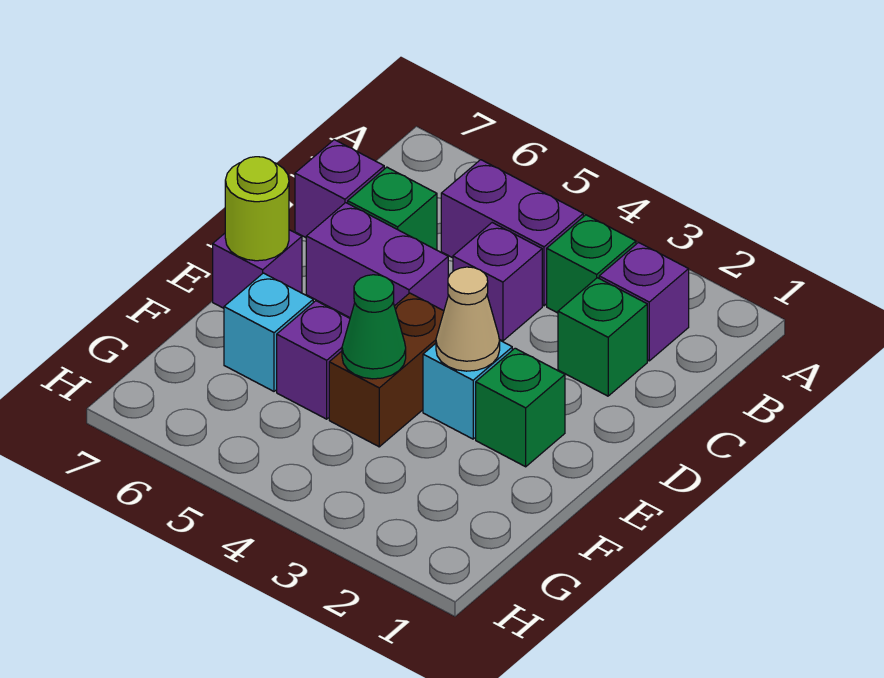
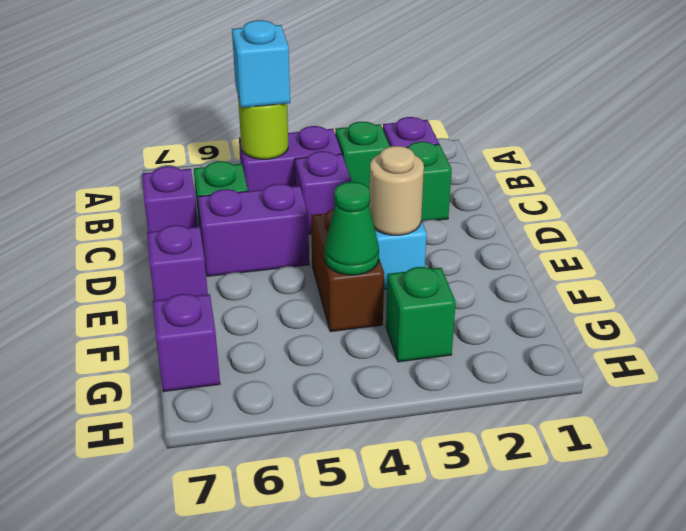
green 1x1 brick [476,348,565,467] -> green 1x1 brick moved to [386,267,456,362]
tan 1x1 cone [436,267,500,371] -> tan 1x1 round brick [369,146,424,235]
lime 1x1 round brick [225,157,289,261] -> lime 1x1 round brick moved to [238,98,288,159]
purple 1x1 brick [277,301,350,419] -> purple 1x1 brick moved to [153,294,220,392]
cyan 1x1 brick [224,273,313,391] -> cyan 1x1 brick moved to [232,20,290,108]

